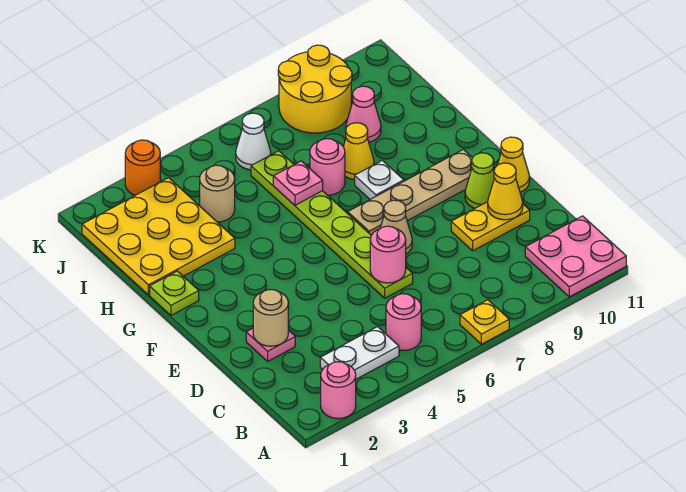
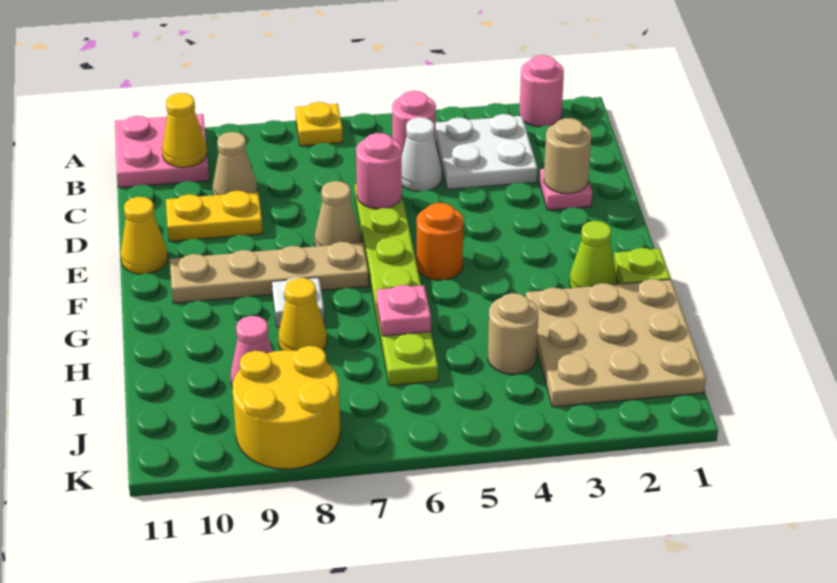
white 1x2 plate [320,327,399,379] -> white 2x2 plate [436,114,537,189]
none -> tan 1x1 cone [212,132,257,195]
yellow 1x1 cone [488,163,523,220] -> yellow 1x1 cone moved to [162,93,207,167]
lime 1x1 cone [465,153,494,208] -> lime 1x1 cone moved to [569,221,617,288]
yellow 3x3 plate [82,178,235,295] -> tan 3x3 plate [526,279,706,407]
pink 1x1 round brick [310,139,345,195] -> none
white 1x1 cone [236,113,271,170] -> white 1x1 cone moved to [402,117,442,191]
orange 1x1 round brick [125,140,160,195] -> orange 1x1 round brick moved to [417,203,463,280]

